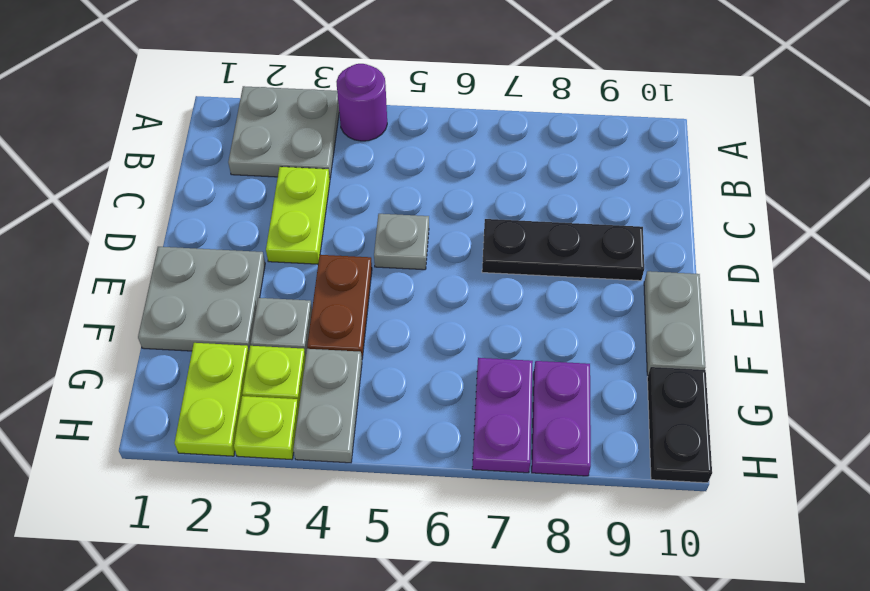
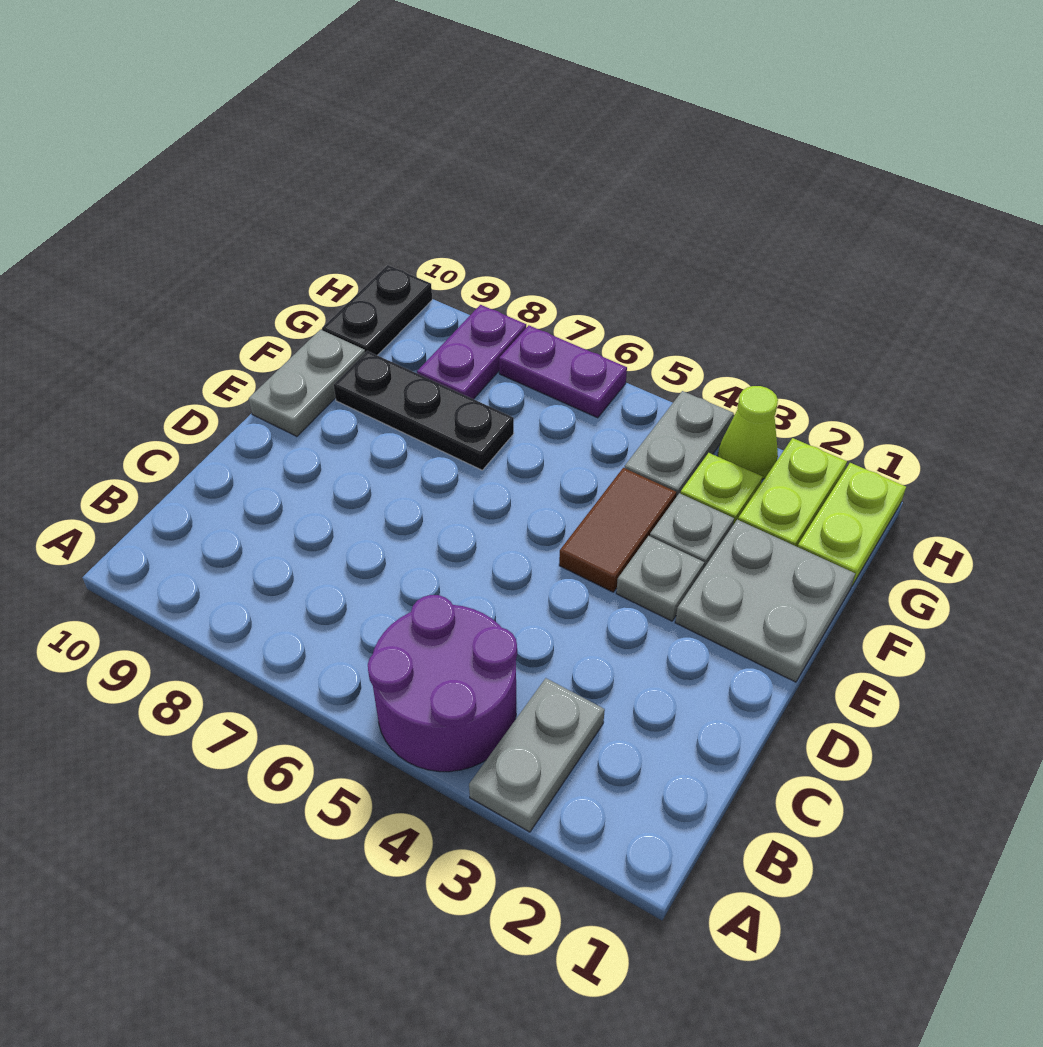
grey 2x2 plate [228,86,339,178] -> grey 1x2 plate [469,678,605,832]
purple 1x1 round brick [336,64,387,141] -> purple 2x2 round brick [368,595,517,772]
lime 1x2 plate [266,167,330,264] -> lime 1x2 plate moved to [798,463,906,587]
grey 1x1 plate [374,214,429,270] -> grey 1x1 plate moved to [616,536,704,621]
black 1x3 plate [482,219,644,281] -> black 1x3 plate moved to [334,351,514,470]
brown 1x2 plate [307,255,372,358] -> brown 1x2 tile [559,468,676,592]
purple 1x2 plate [472,358,533,473] -> purple 1x2 plate turned to [499,325,627,418]
lime 1x1 plate [234,396,299,460] -> lime 1x1 cone [718,386,778,479]

